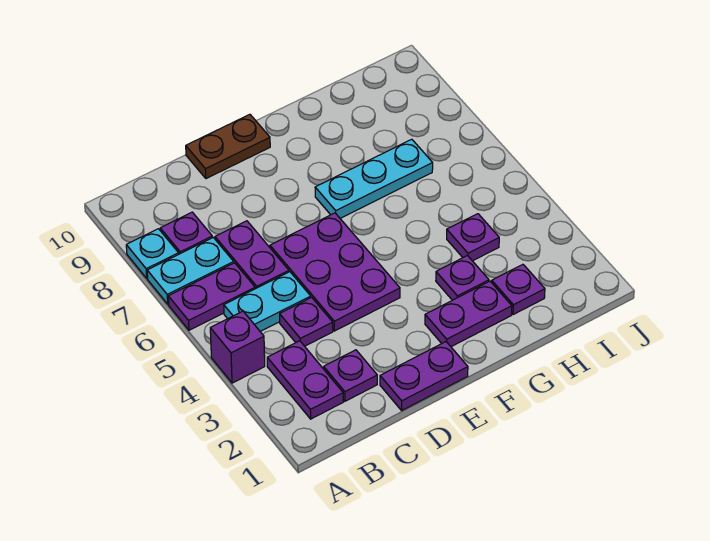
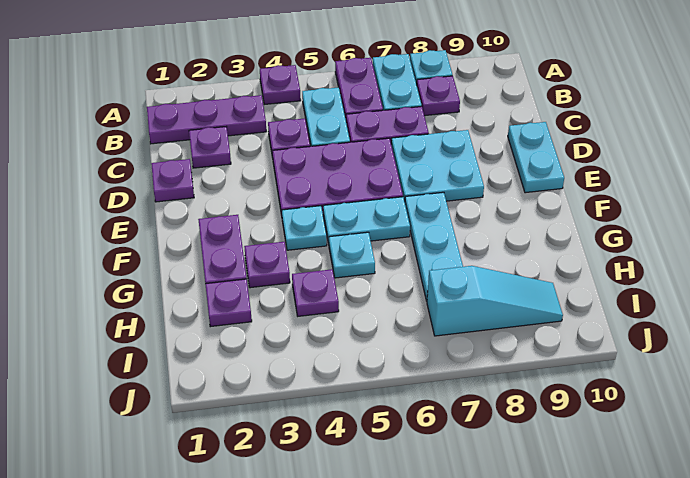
purple 1x1 brick [210,311,265,383] -> purple 1x1 plate [260,65,301,105]
purple 1x2 plate [267,341,343,419] -> purple 1x3 plate [147,95,266,144]
purple 1x2 plate [380,342,468,410] -> purple 1x1 plate [151,159,194,202]
none -> cyan 2x2 plate [391,130,484,202]
brown 1x2 plate [186,114,270,179] -> cyan 1x2 plate [508,122,564,193]
none -> cyan 1x1 plate [282,206,327,250]
none -> cyan 1x2 plate [323,197,410,244]
none -> cyan 1x1 plate [329,232,375,278]
none -> cyan 1x3 slope [427,266,563,336]

